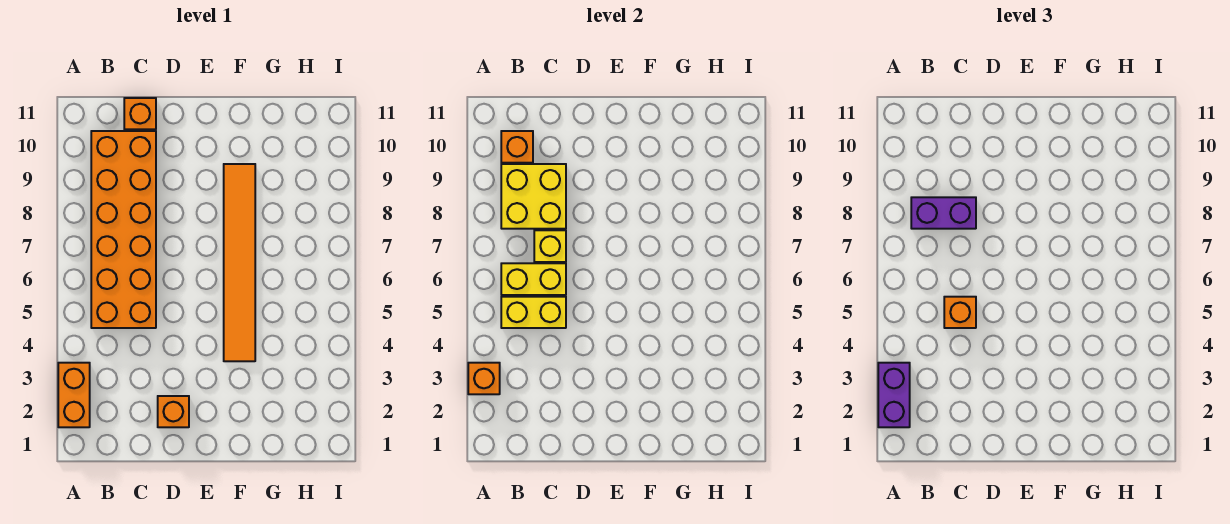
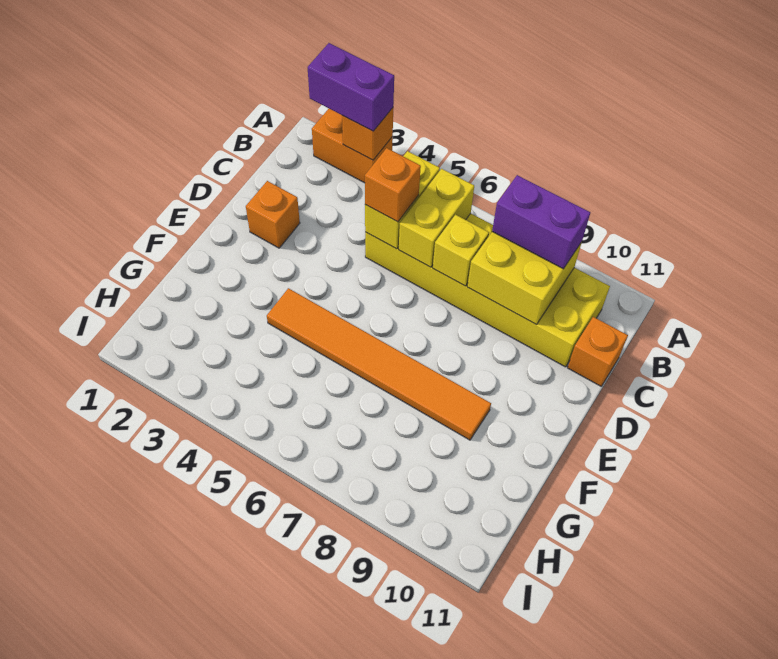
orange 2x6 brick [91,131,156,328] -> yellow 2x6 brick [365,213,610,367]
purple 1x2 brick [911,197,976,229] -> purple 1x2 brick turned to [492,175,590,269]
orange 1x1 brick [501,131,533,163] -> none

